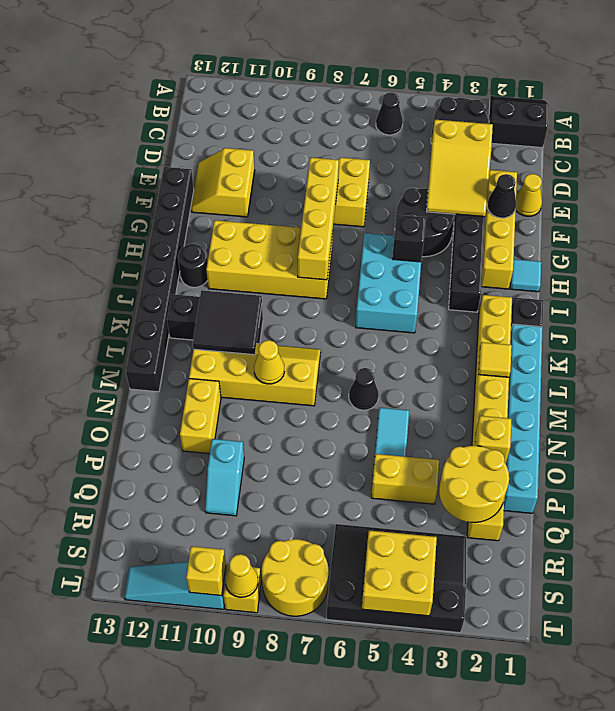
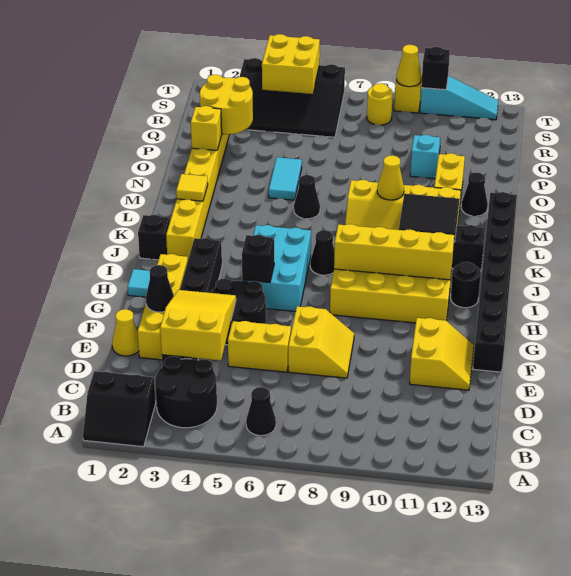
yellow 1x4 brick [298,158,339,280] -> yellow 1x4 brick turned to [334,224,454,280]
none -> black 1x1 cone [310,230,334,275]
cyan 1x6 brick [504,324,543,513] -> none
none -> black 1x1 cone [461,172,488,216]
yellow 1x2 brick [371,454,439,504] -> yellow 1x2 brick moved to [228,321,291,372]
yellow 2x2 round brick [262,539,329,616] -> yellow 1x1 round brick [367,84,393,125]
yellow 1x1 brick [186,546,226,596] -> black 1x1 brick [421,47,450,90]

